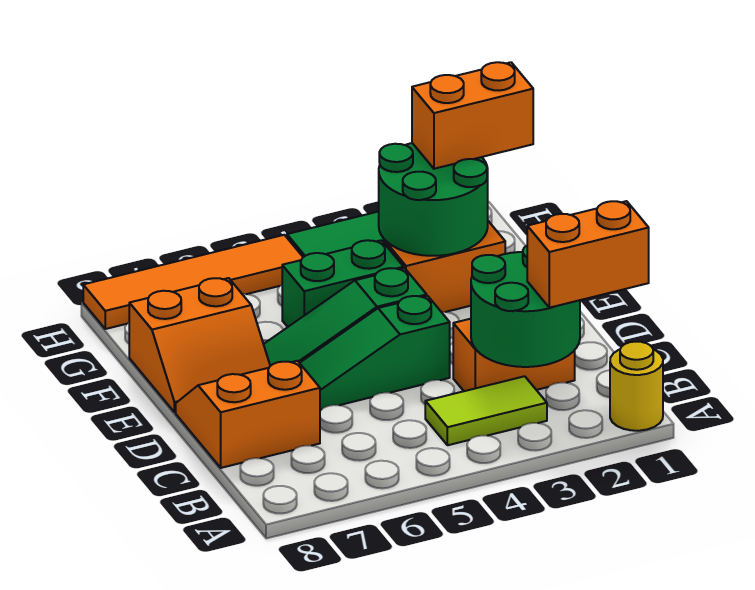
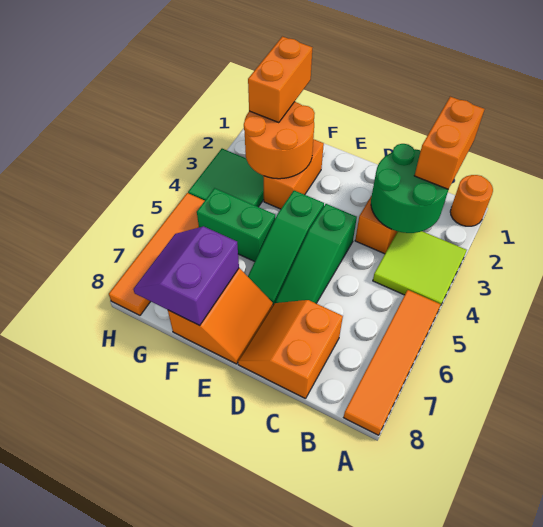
yellow 1x1 round brick [610,342,663,431] -> orange 1x1 round brick [450,175,493,226]
none -> orange 1x4 tile [344,290,441,435]
lime 1x2 tile [425,376,547,445] -> lime 2x2 tile [373,231,467,306]
green 2x2 round brick [379,143,488,256] -> orange 2x2 round brick [244,102,315,179]
green 1x2 brick [282,240,404,327] -> green 1x2 brick turned to [197,188,275,262]
none -> purple 2x2 slope [133,226,239,325]

